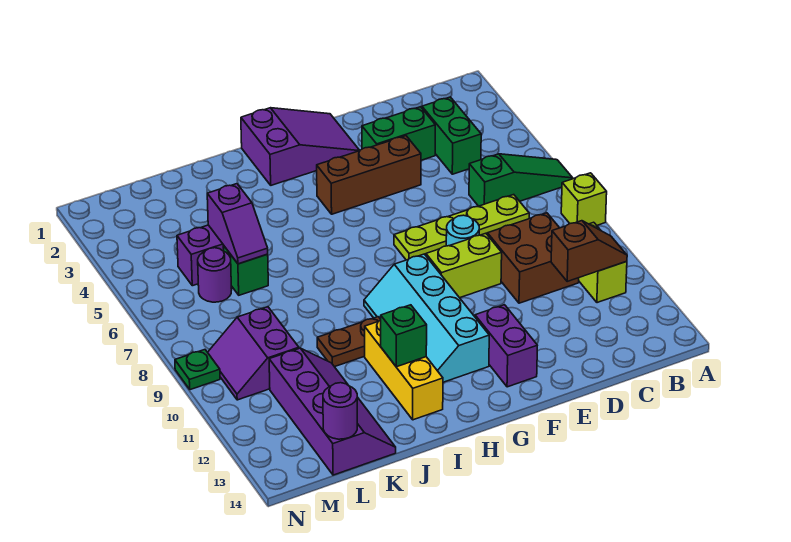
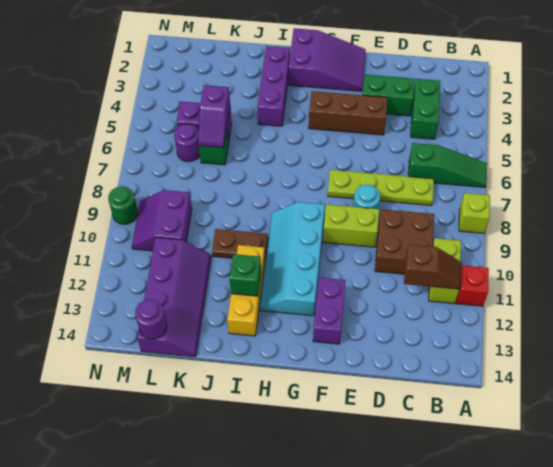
none -> red 1x1 brick [456,265,489,306]
none -> purple 1x3 brick [257,46,290,126]
green 1x1 plate [175,350,220,390] -> green 1x1 round brick [108,186,138,224]

